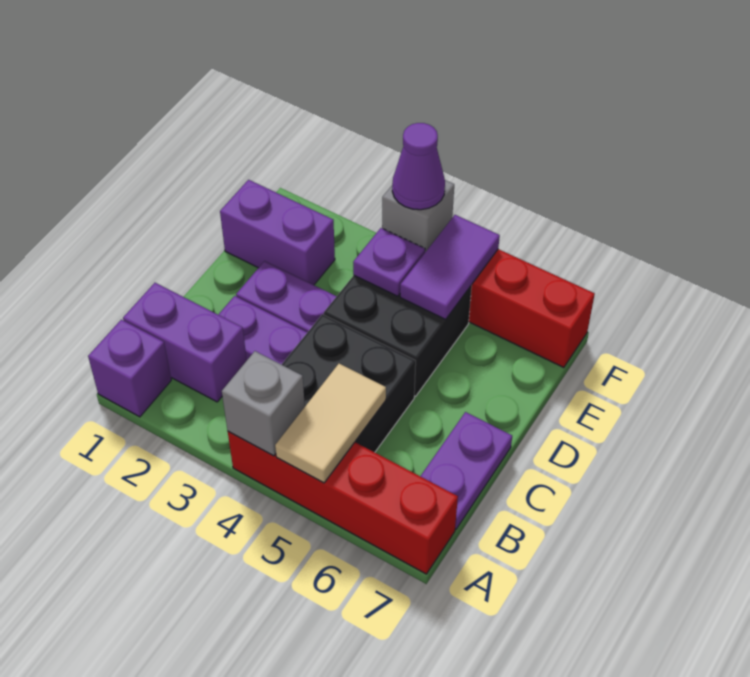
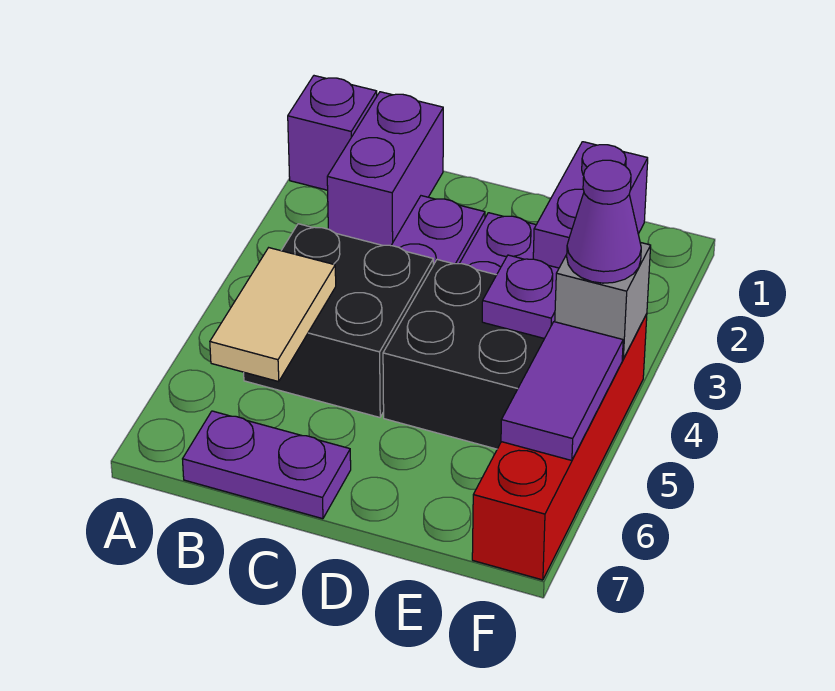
red 1x4 brick [228,432,458,574] -> none
grey 1x1 brick [222,351,305,456] -> none
tan 1x2 tile [275,364,386,483] -> tan 1x2 tile turned to [210,248,336,382]
purple 1x2 tile [400,215,500,319] -> purple 1x2 tile turned to [501,322,623,461]

